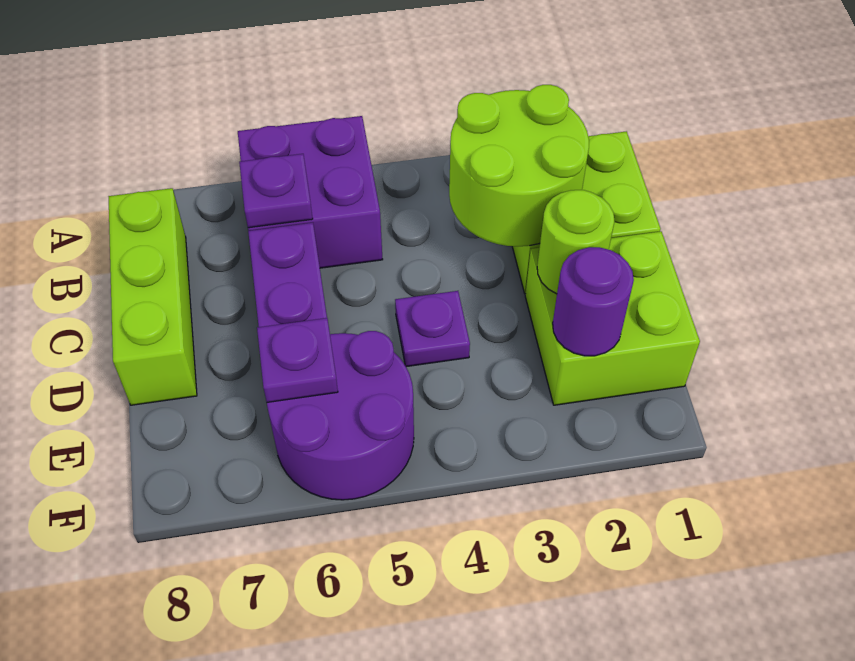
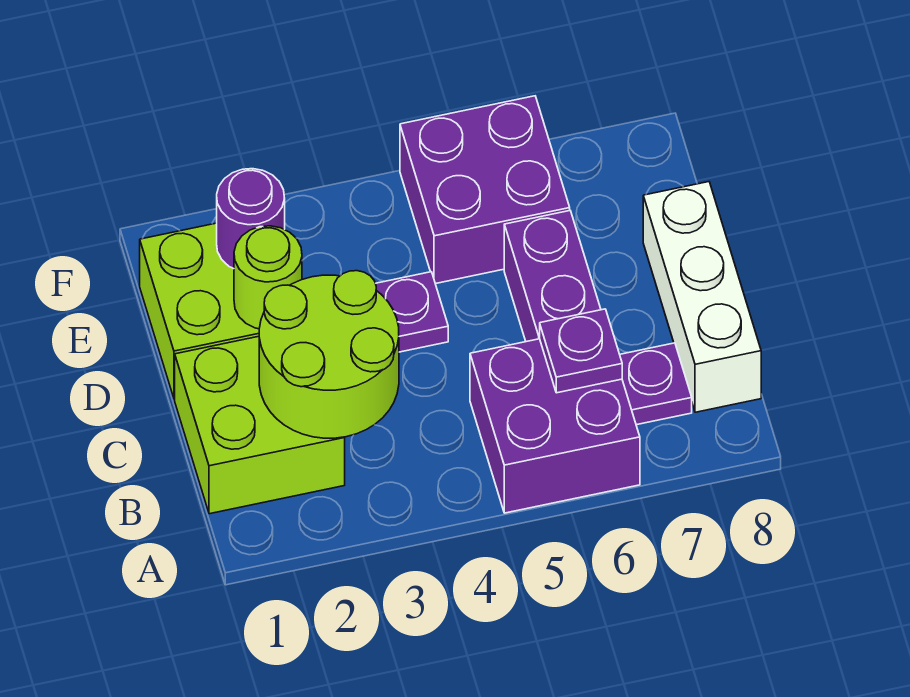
lime 1x3 brick [108,188,197,405] -> white 1x3 brick [643,182,761,412]
purple 2x2 round brick [267,331,414,500] -> purple 2x2 brick [400,96,570,284]
purple 1x1 plate [257,318,338,402] -> purple 1x1 plate moved to [620,343,692,425]

